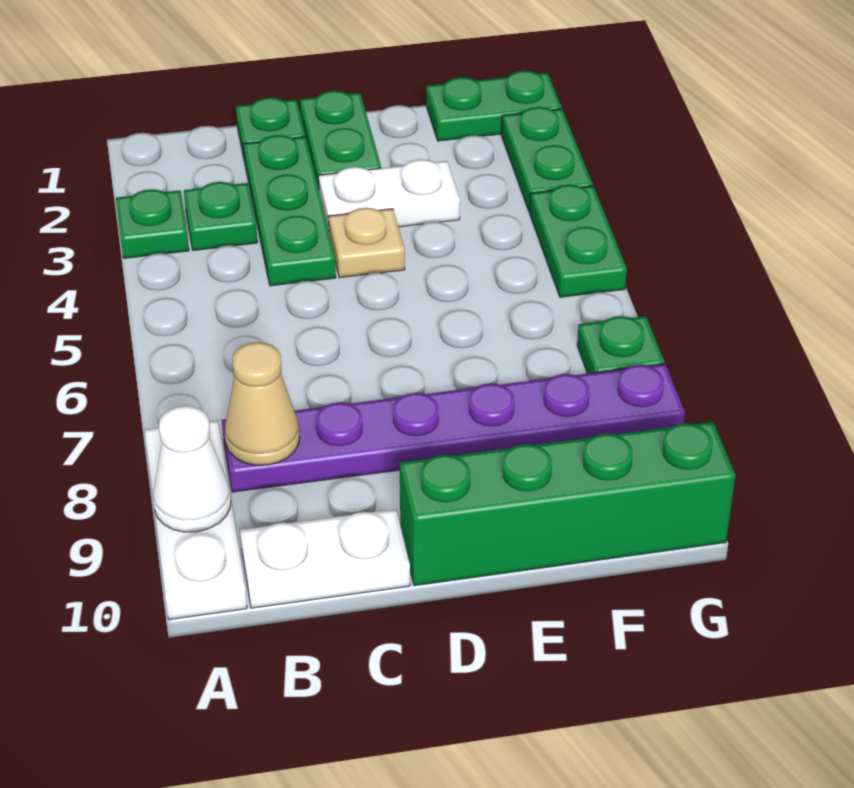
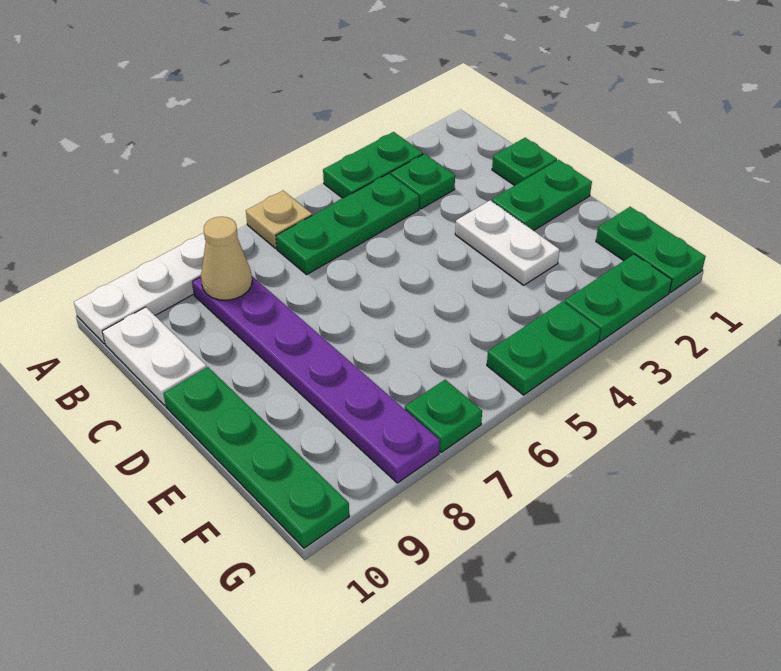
green 1x1 plate [116,189,189,258] -> green 1x2 plate [323,132,423,198]
white 1x1 cone [153,406,231,532] -> none
green 1x3 plate [243,135,336,286] -> green 1x3 plate moved to [276,173,419,274]
tan 1x1 plate [328,208,405,278] -> tan 1x1 plate moved to [246,191,312,248]
green 1x4 brick [400,422,735,586] -> green 1x4 plate [163,367,349,548]

